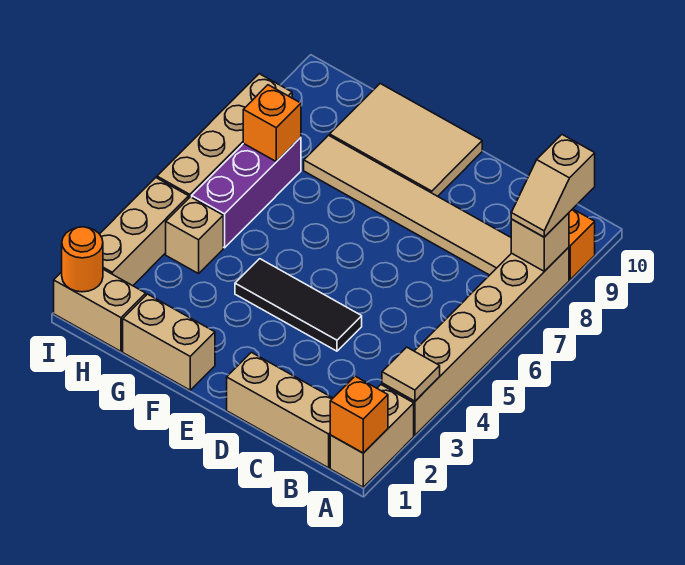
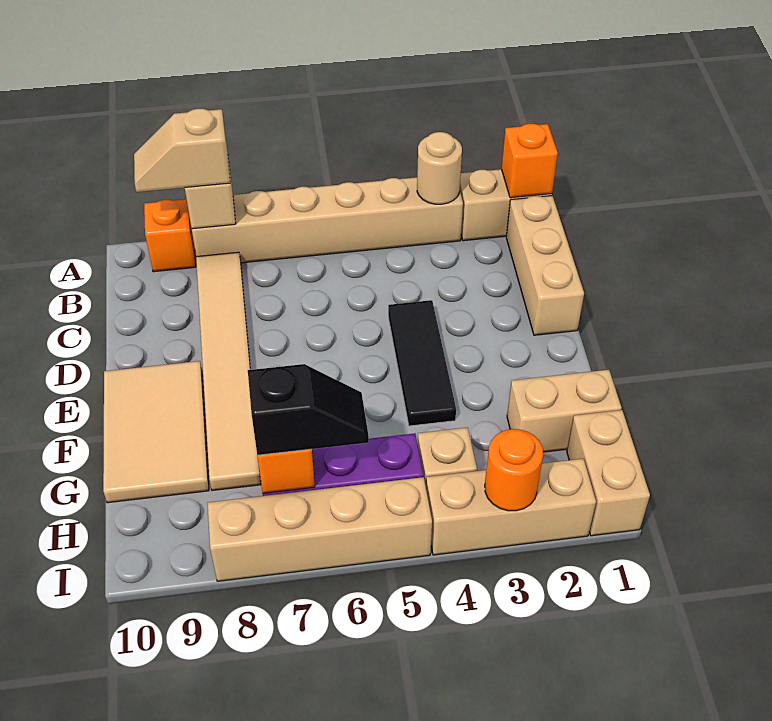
tan 1x1 tile [382,347,440,401] -> tan 1x1 round brick [417,132,462,204]
tan 1x2 slope [511,135,595,237] -> tan 1x2 slope turned to [134,109,230,192]
tan 1x2 brick [123,294,215,390] -> tan 1x2 brick turned to [507,370,622,452]
none -> black 1x2 slope [248,364,369,455]
orange 1x1 round brick [62,227,103,292] -> orange 1x1 round brick moved to [485,429,543,511]

